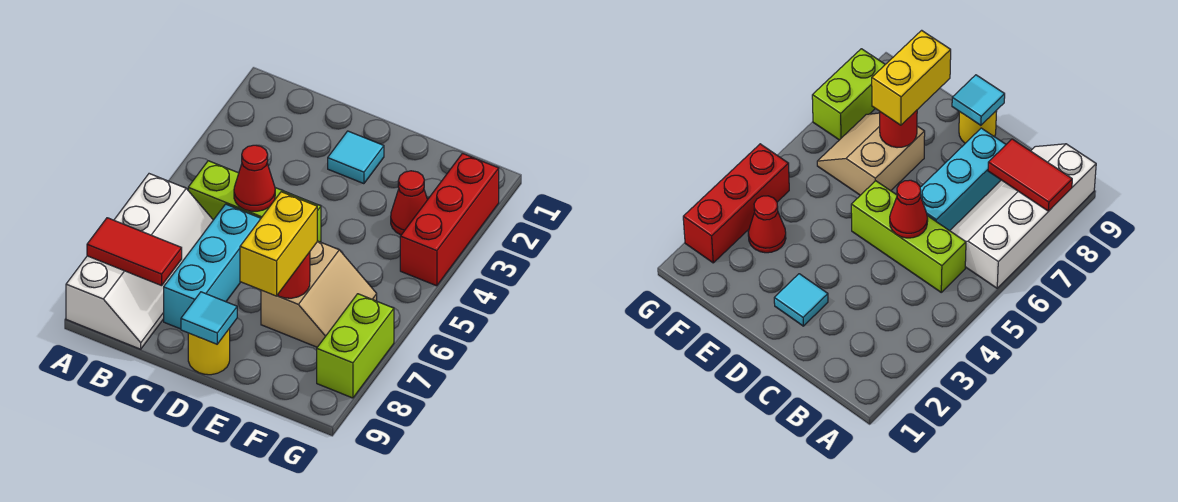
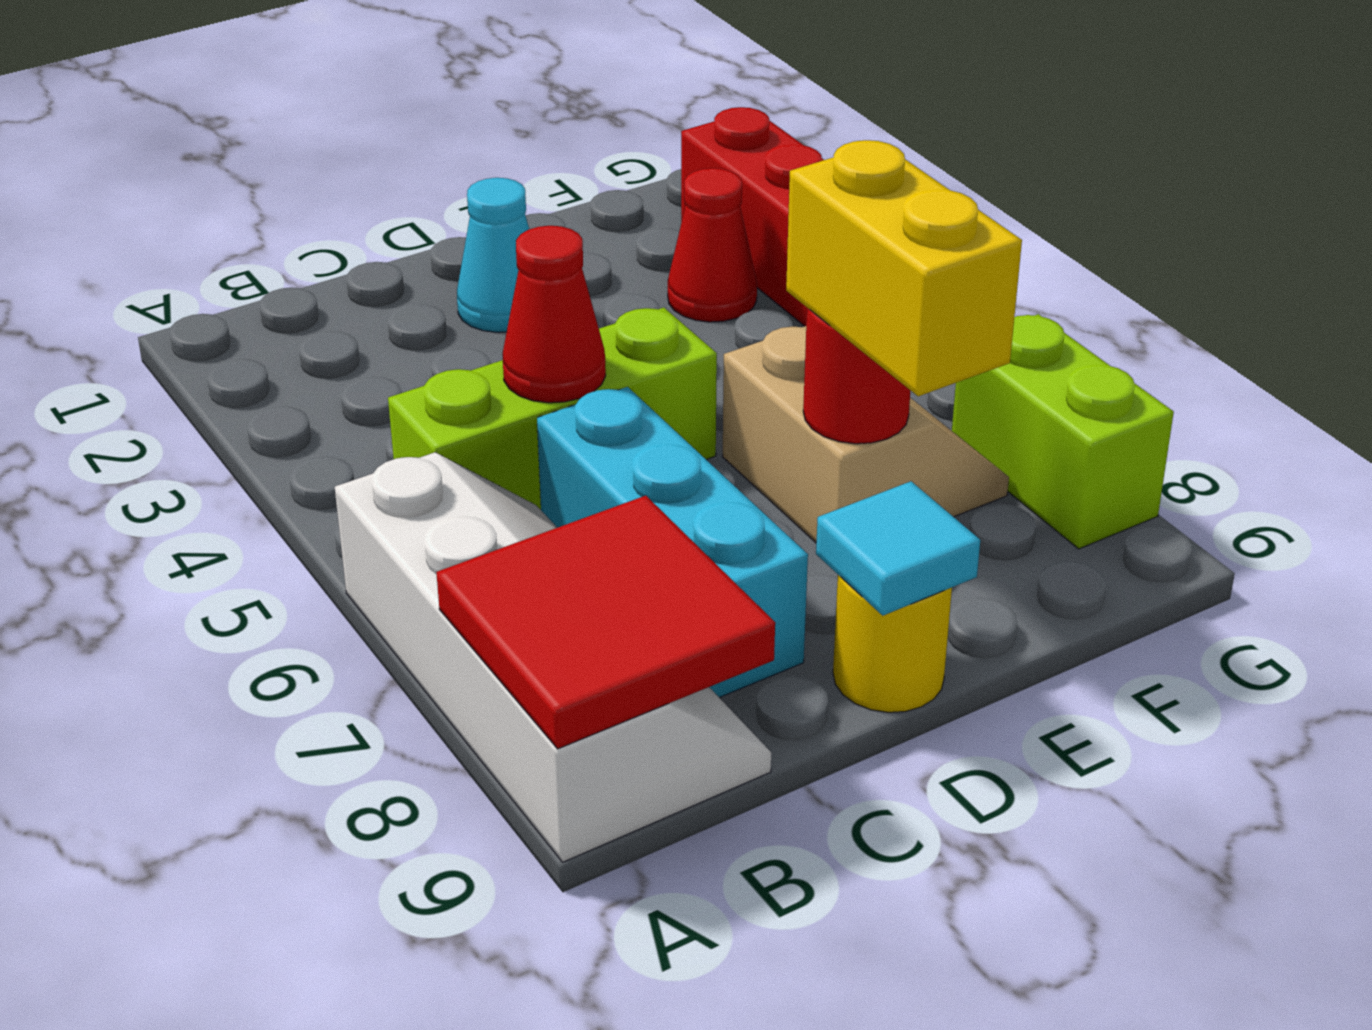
red 1x2 tile [87,218,182,286] -> red 2x2 tile [436,496,775,749]
cyan 1x1 tile [328,131,384,184] -> cyan 1x1 cone [457,178,529,332]

